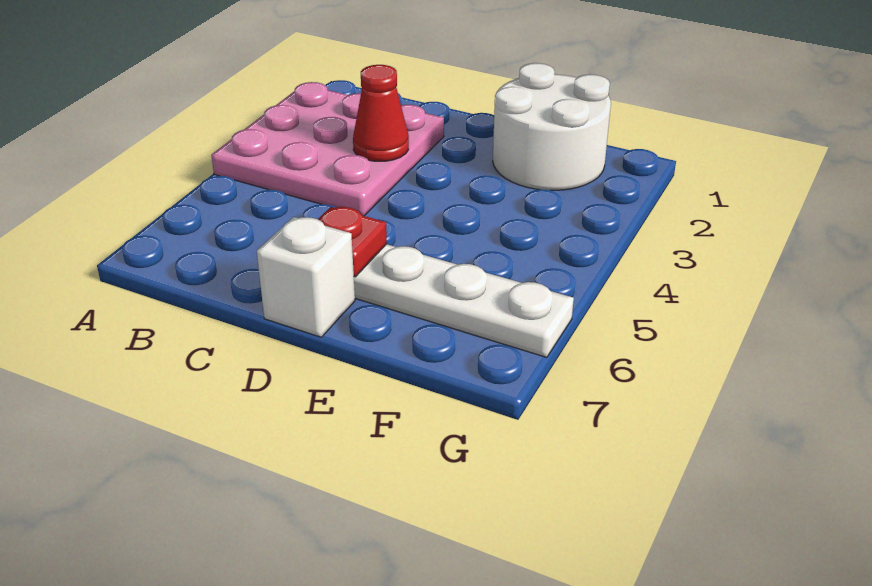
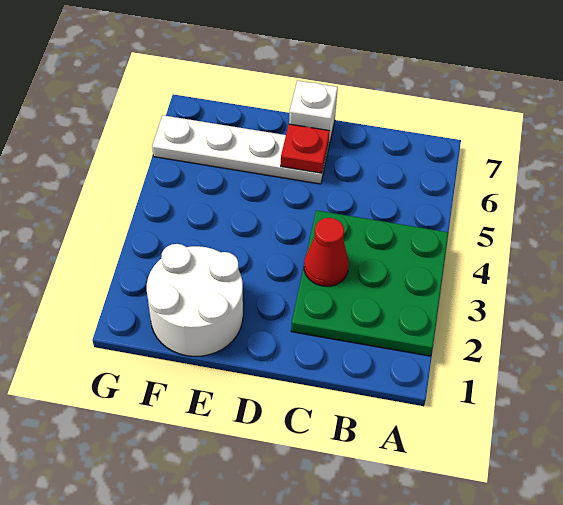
pink 3x3 plate [211,82,444,216] -> green 3x3 plate [291,210,448,356]

